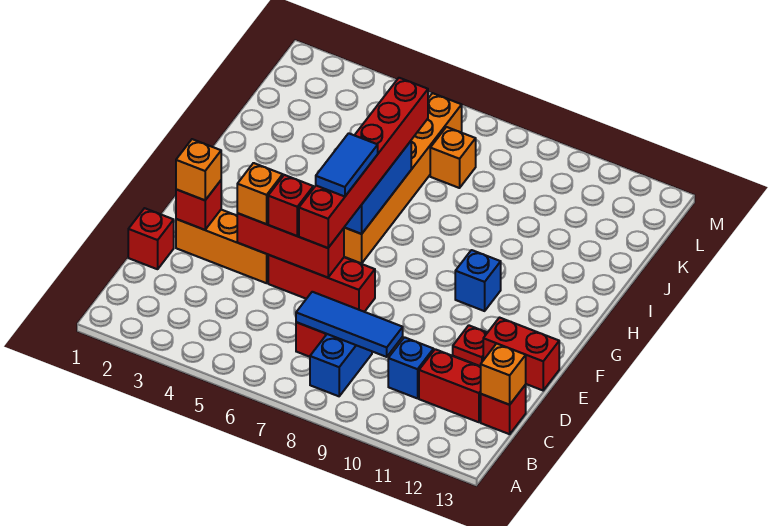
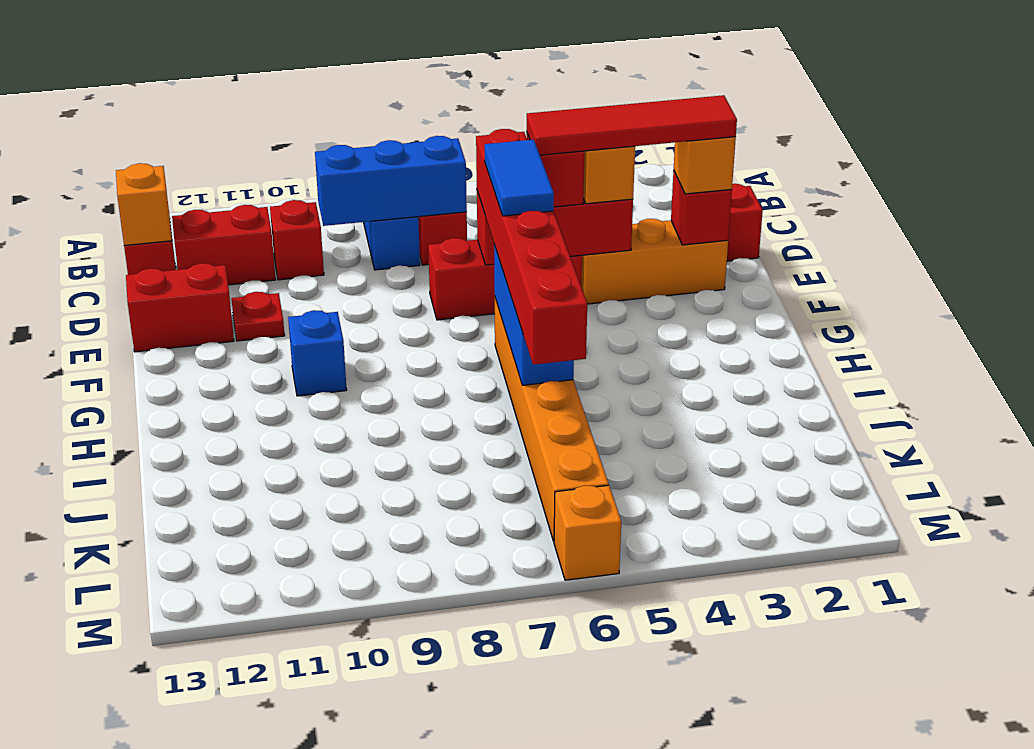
blue 1x3 tile [296,292,403,357] -> blue 1x3 brick [315,136,467,226]
blue 1x1 brick [388,337,434,398] -> red 1x1 brick [270,200,324,280]
none -> red 1x4 tile [527,95,737,155]
orange 1x1 brick [430,127,476,188] -> orange 1x1 brick moved to [554,485,621,580]

